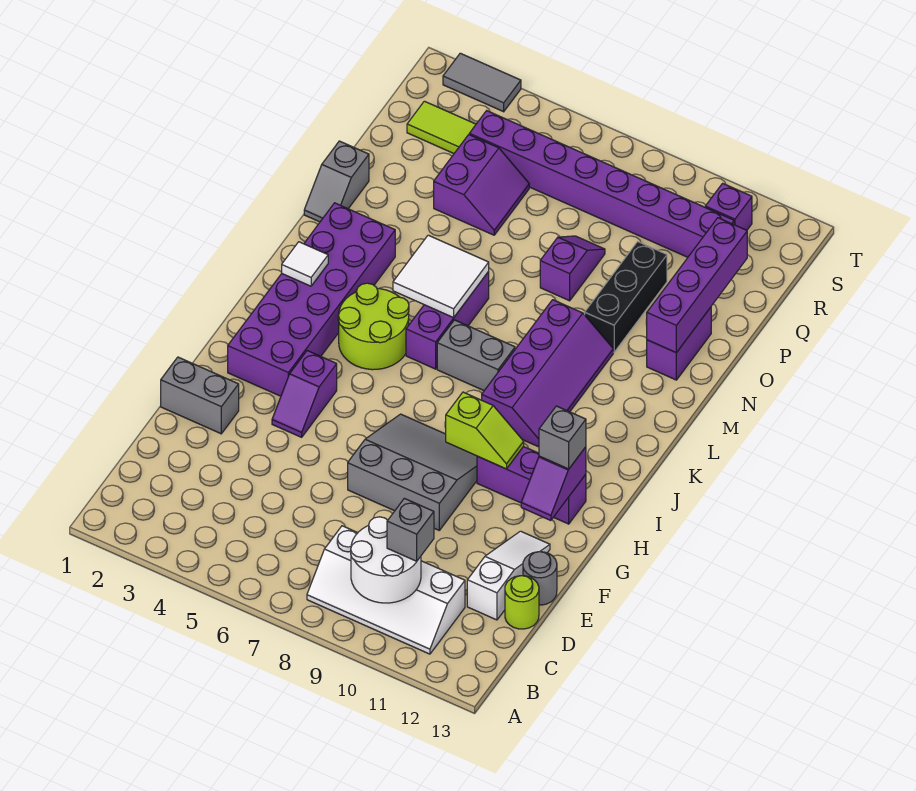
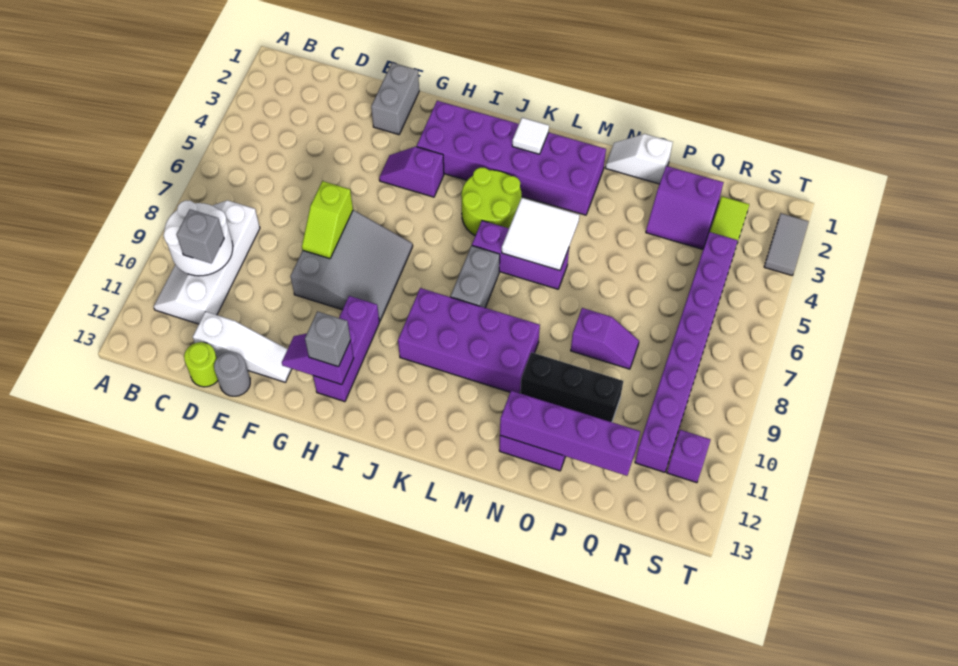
lime 1x2 slope [446,392,524,469] -> lime 1x2 slope moved to [302,181,353,259]
purple 2x4 slope [482,300,613,447] -> purple 2x4 brick [398,288,540,393]
grey 1x2 slope [304,141,369,222] -> white 1x2 slope [605,134,673,184]
purple 2x2 slope [434,135,529,235] -> purple 2x2 slope moved to [646,166,724,249]

